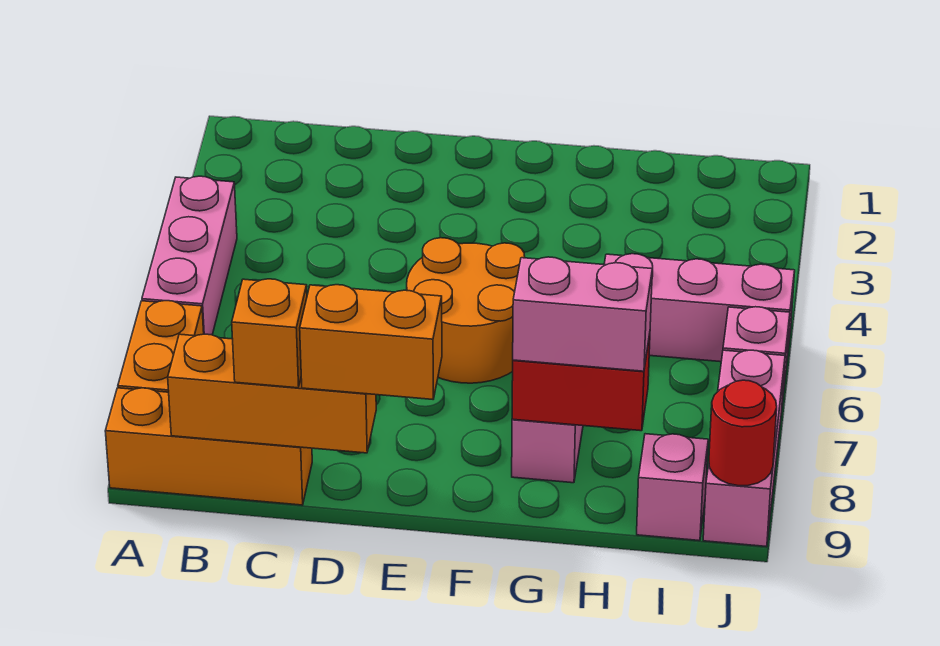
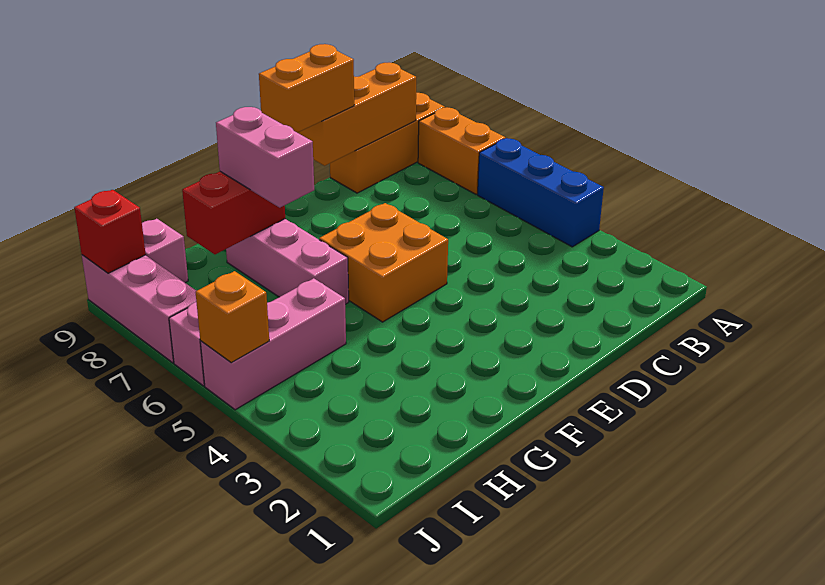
pink 1x3 brick [142,176,237,335] -> blue 1x3 brick [477,138,604,247]
orange 1x1 brick [232,279,307,388] -> orange 1x1 brick moved to [196,271,269,363]
orange 2x2 round brick [407,238,525,383] -> orange 2x2 brick [319,203,448,322]
pink 1x2 brick [513,257,652,371] -> pink 1x2 brick turned to [216,107,314,208]
red 1x1 round brick [709,380,777,486] -> red 1x1 brick [74,190,146,273]

